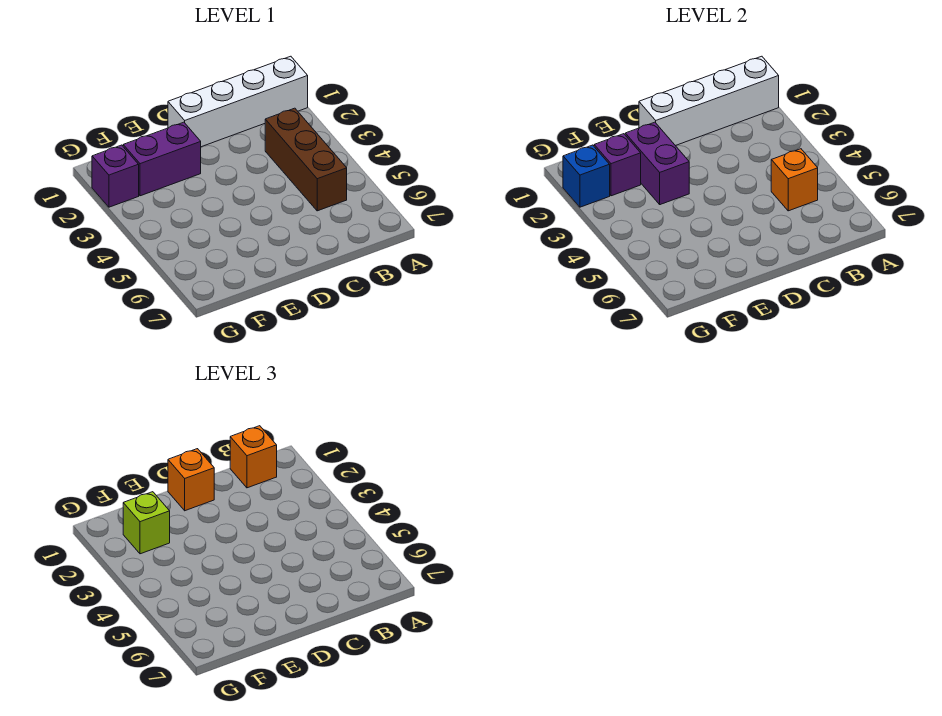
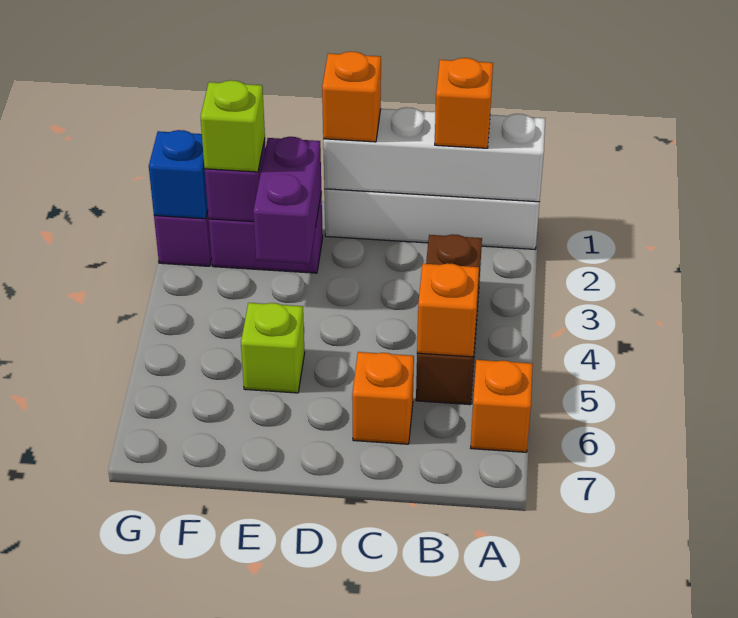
none -> orange 1x1 brick [471,360,533,452]
none -> orange 1x1 brick [352,352,414,444]
none -> lime 1x1 brick [241,303,305,393]

